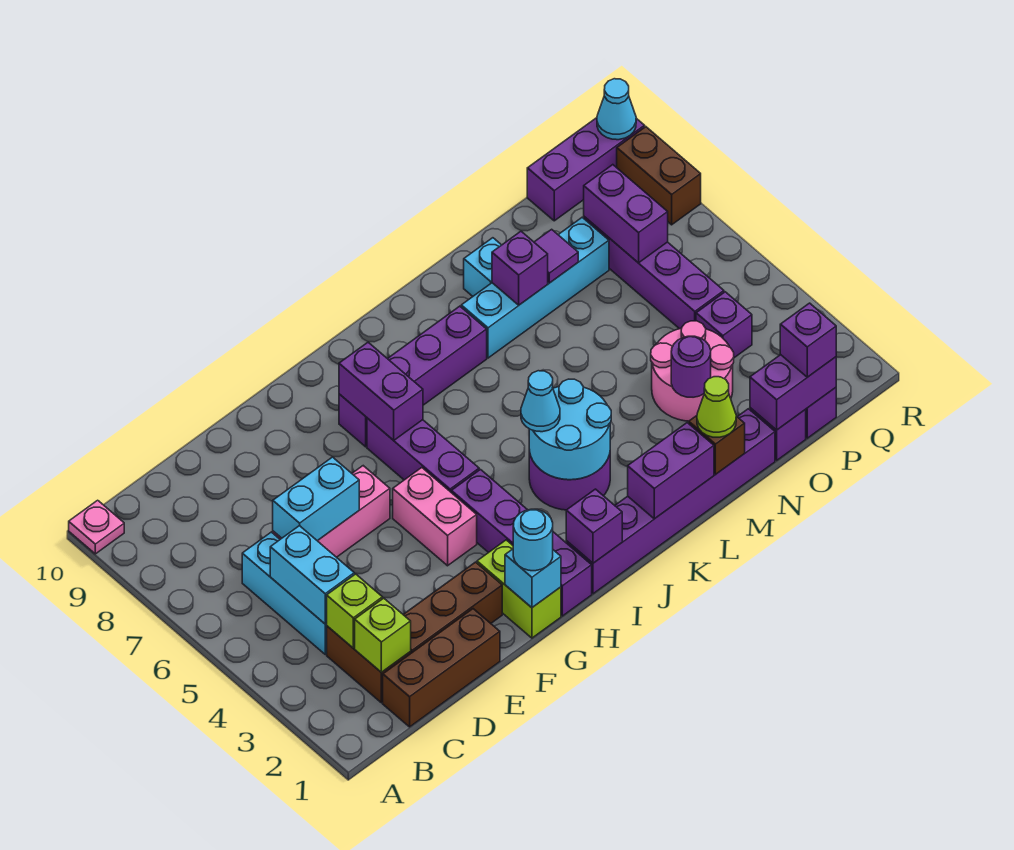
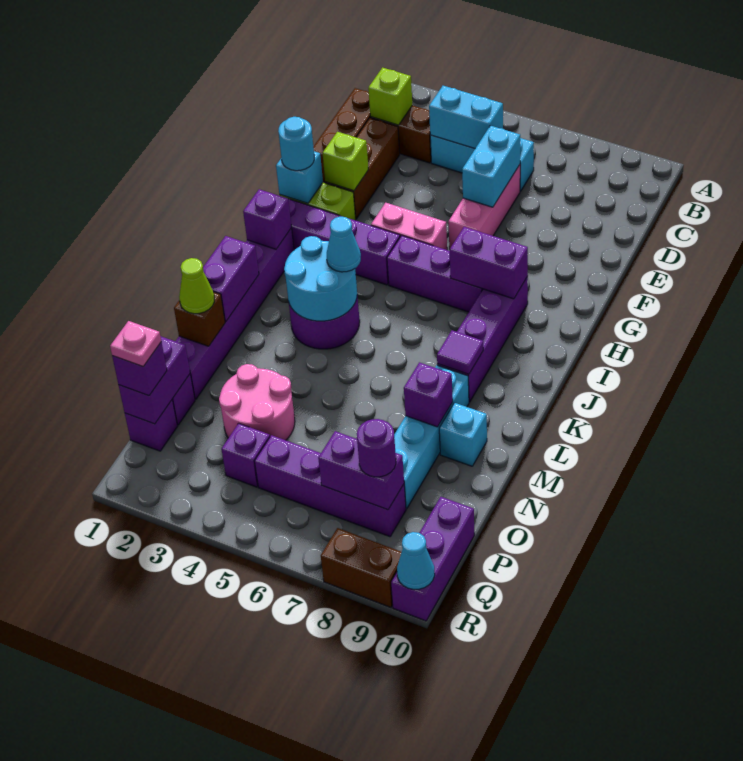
pink 1x1 plate [69,500,124,554] -> pink 1x1 plate moved to [110,321,161,366]
lime 1x1 brick [327,574,382,648] -> lime 1x1 brick moved to [323,132,368,191]
purple 1x1 round brick [671,336,711,397] -> purple 1x1 round brick moved to [357,419,396,477]
purple 1x1 tile [534,229,578,283] -> purple 1x1 tile moved to [437,330,483,374]

